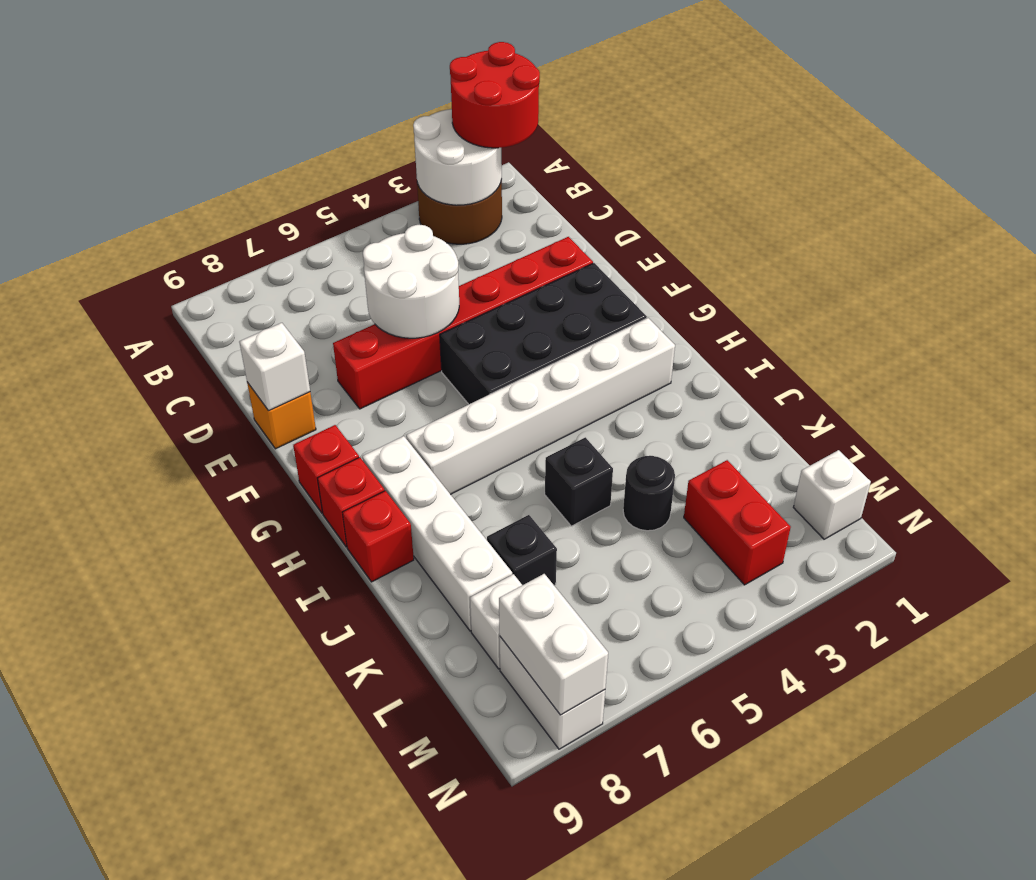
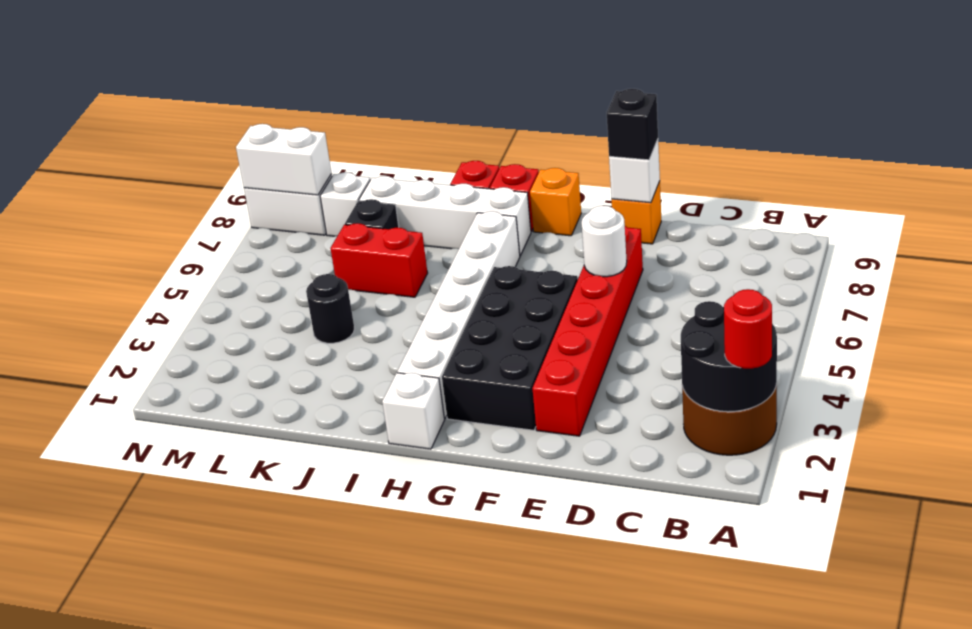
red 2x2 round brick [450,42,540,148] -> red 1x1 round brick [724,289,772,369]
white 2x2 round brick [413,109,502,205] -> black 2x2 round brick [681,301,777,412]
white 2x2 round brick [363,225,459,338] -> white 1x1 round brick [582,206,627,277]
red 1x1 brick [293,425,359,513] -> orange 1x1 brick [530,168,581,236]
black 1x1 brick [545,437,613,526] -> black 1x1 brick moved to [607,89,658,160]
red 1x2 brick [684,460,791,585] -> red 1x2 brick moved to [330,223,428,297]
white 1x1 brick [793,450,871,539] -> white 1x1 brick moved to [382,373,444,449]

